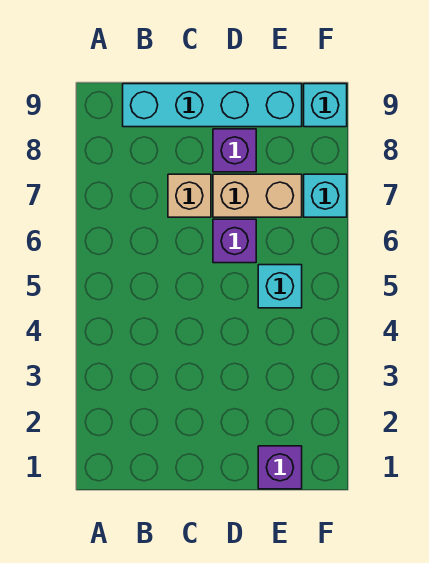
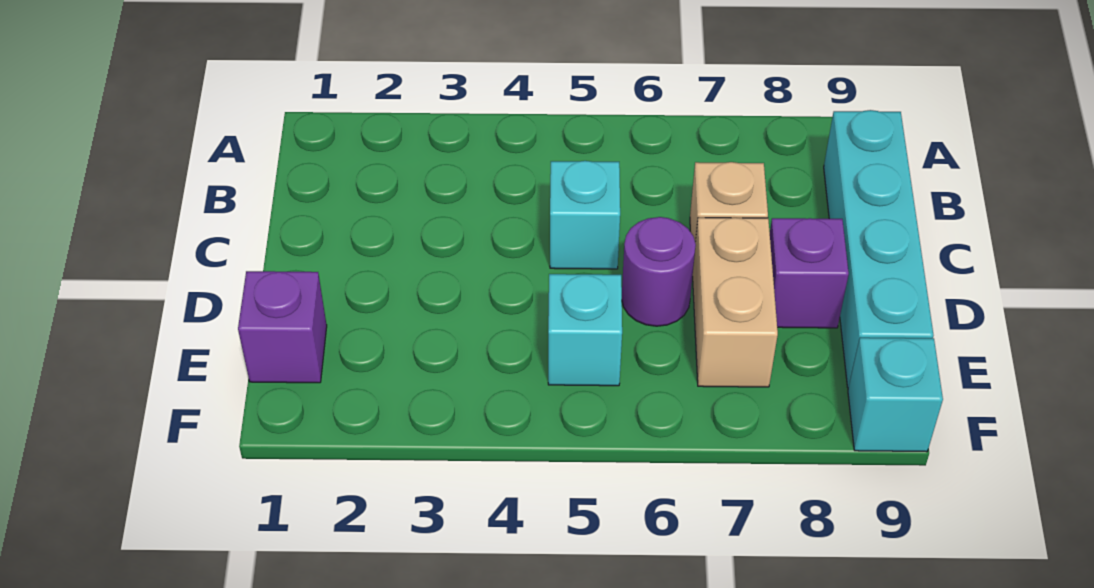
purple 1x1 brick [213,219,256,263] -> purple 1x1 round brick [622,217,696,326]
cyan 1x1 brick [304,174,347,217] -> cyan 1x1 brick moved to [550,161,620,269]

